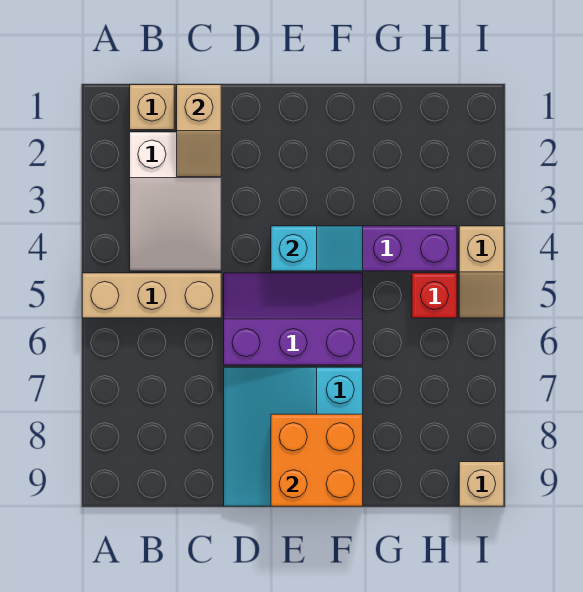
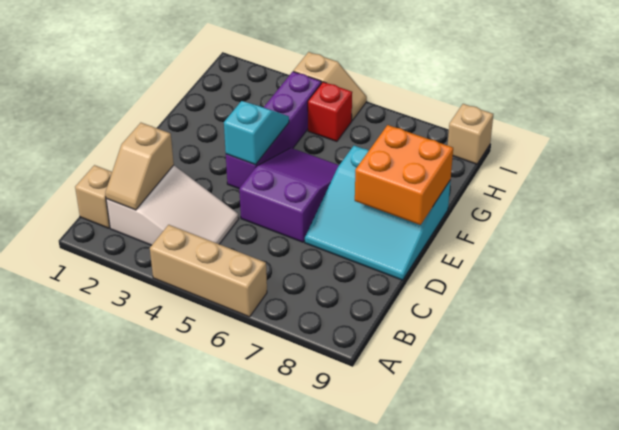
tan 1x3 brick [82,273,221,318] -> tan 1x3 brick turned to [150,225,267,317]
tan 1x2 slope [177,85,221,177] -> tan 1x2 slope turned to [105,123,174,210]
purple 2x3 slope [224,273,363,365] -> purple 2x3 slope turned to [239,148,339,242]

